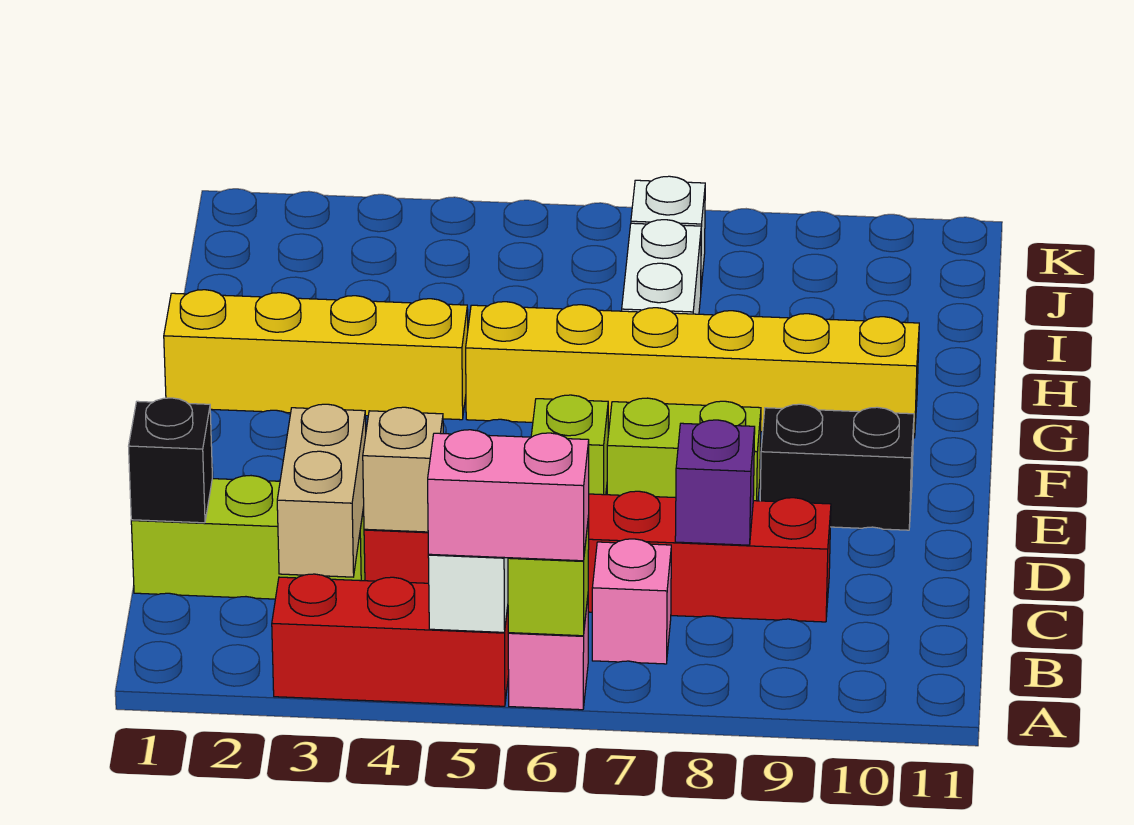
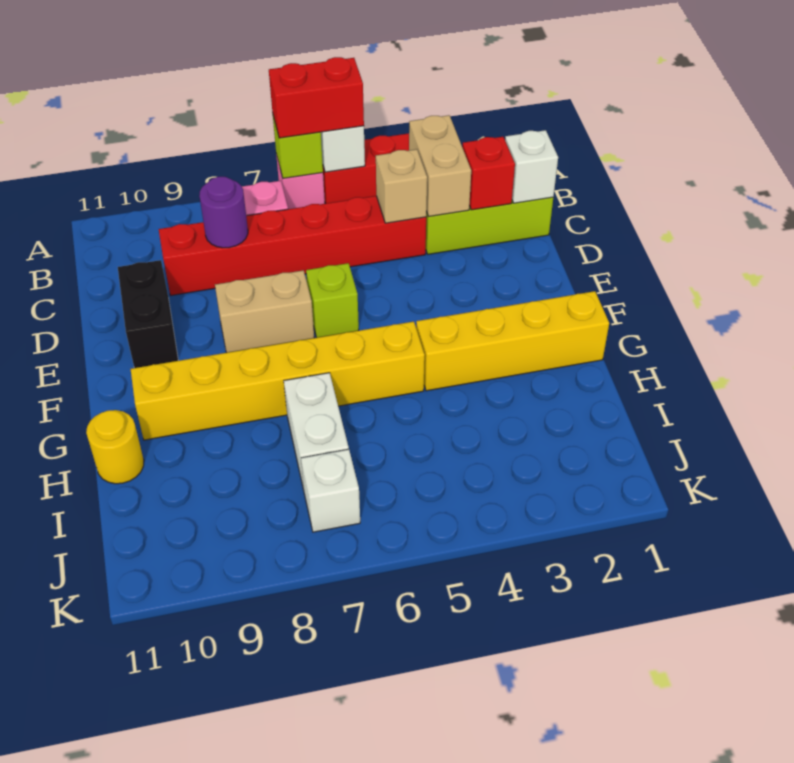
pink 1x2 brick [428,430,589,561] -> red 1x2 brick [269,57,364,138]
black 1x1 brick [129,398,213,523] -> white 1x1 brick [505,130,558,203]
none -> red 1x1 brick [462,137,515,210]
purple 1x1 brick [675,420,755,545] -> purple 1x1 round brick [199,177,248,248]
lime 1x2 brick [607,398,761,501] -> tan 1x2 brick [215,270,314,353]
black 1x2 brick [760,404,914,530] -> black 1x2 brick turned to [118,260,178,368]
none -> yellow 1x1 round brick [86,410,144,484]

